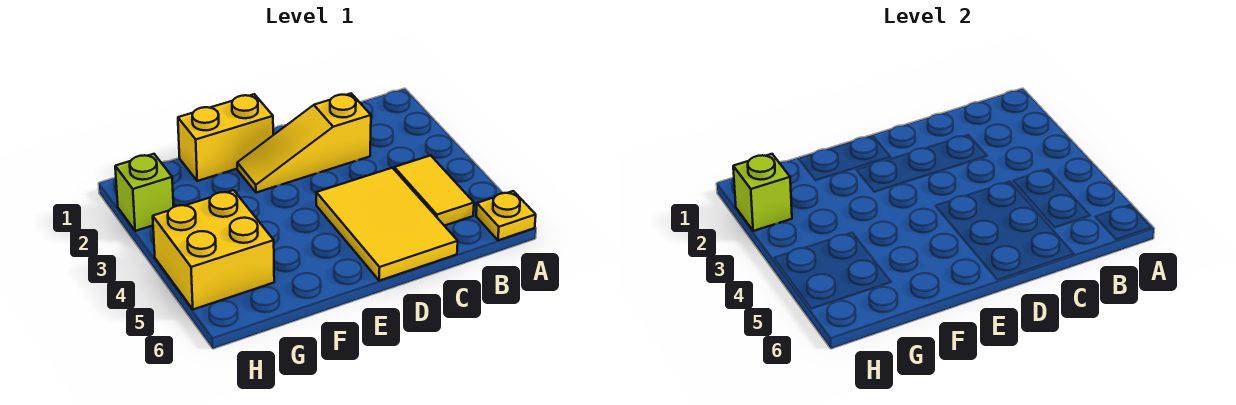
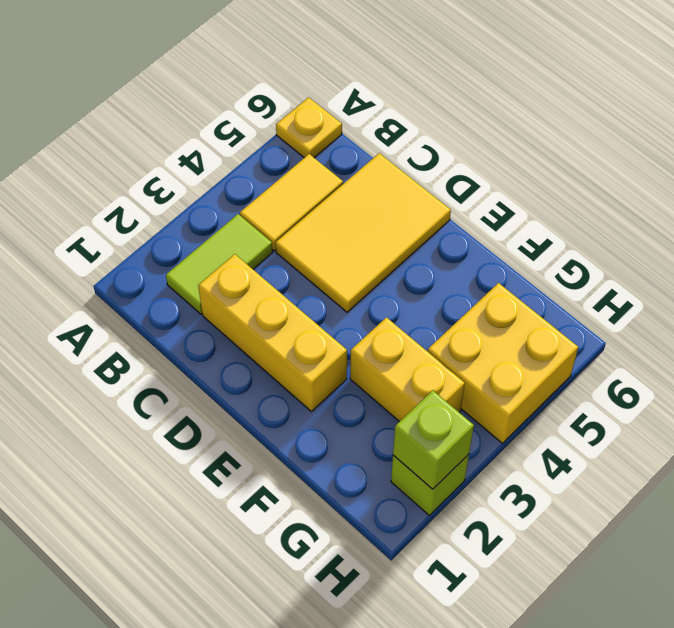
none -> lime 1x2 tile [166,214,273,314]
yellow 1x3 slope [237,94,371,193] -> yellow 1x3 brick [198,254,347,411]
yellow 1x2 brick [178,94,273,181] -> yellow 1x2 brick moved to [350,317,465,422]

